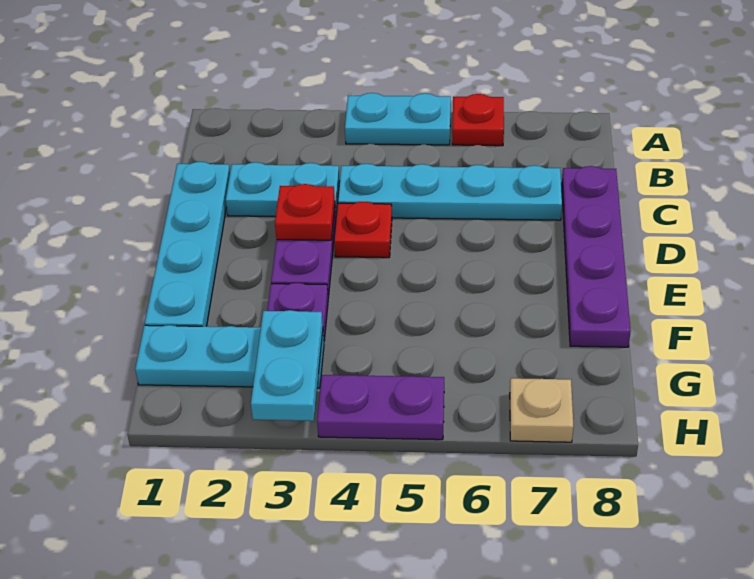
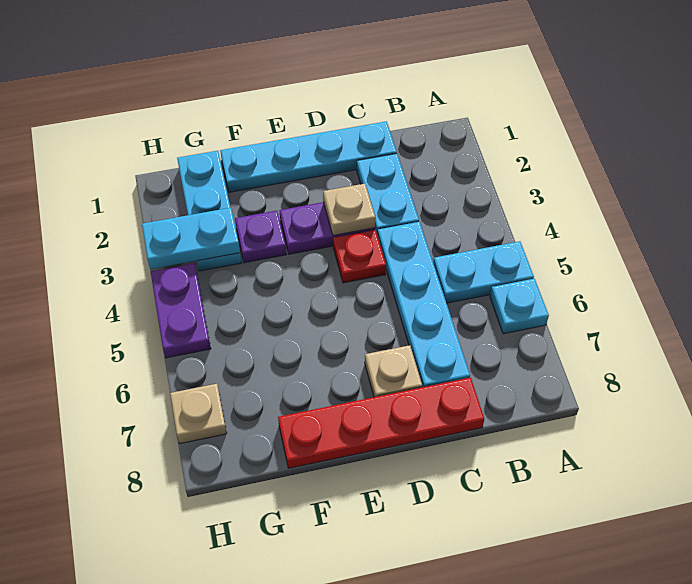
cyan 1x2 plate [345,93,451,145] -> cyan 1x2 plate turned to [433,241,534,303]
red 1x1 plate [452,94,504,146] -> cyan 1x1 plate [490,279,549,334]
purple 1x4 plate [562,166,631,347] -> red 1x4 plate [278,378,484,468]
red 1x1 plate [275,184,335,240] -> tan 1x1 plate [323,184,375,236]
none -> tan 1x1 plate [365,345,422,397]

